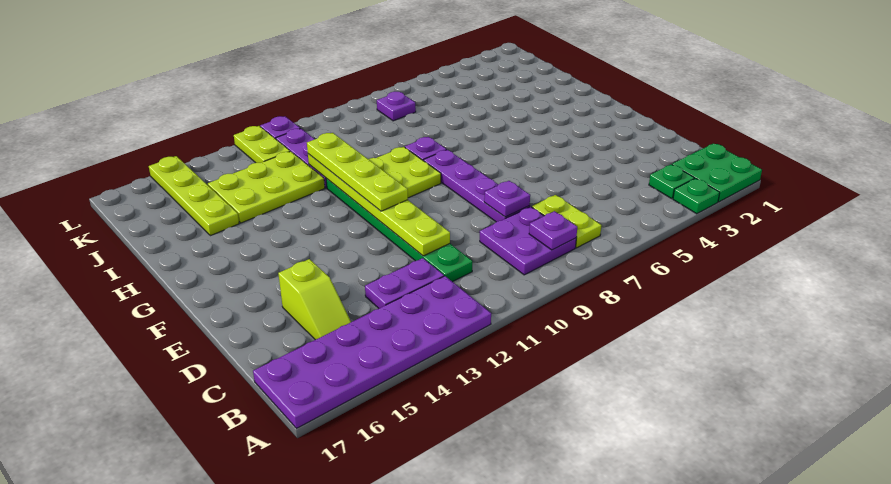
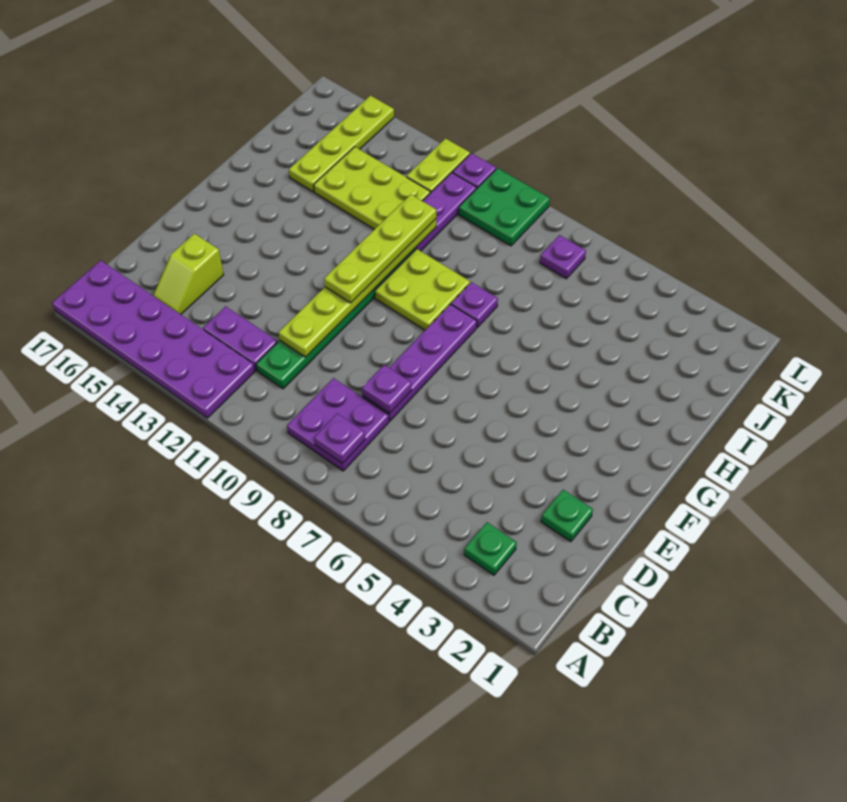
green 2x2 plate [672,143,762,202] -> green 2x2 plate moved to [459,168,550,246]
green 1x1 plate [673,178,720,214] -> green 1x1 plate moved to [541,490,593,542]
lime 1x2 plate [532,195,601,248] -> none

